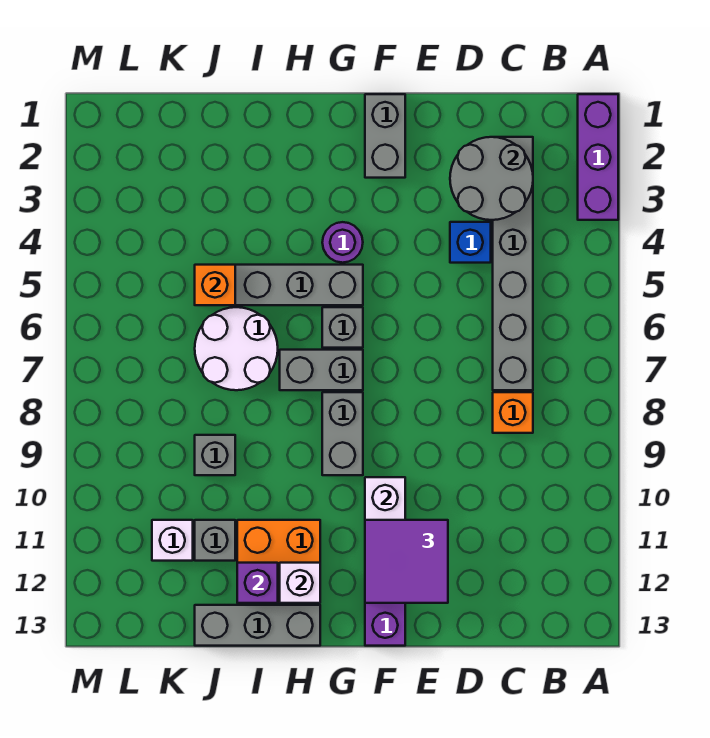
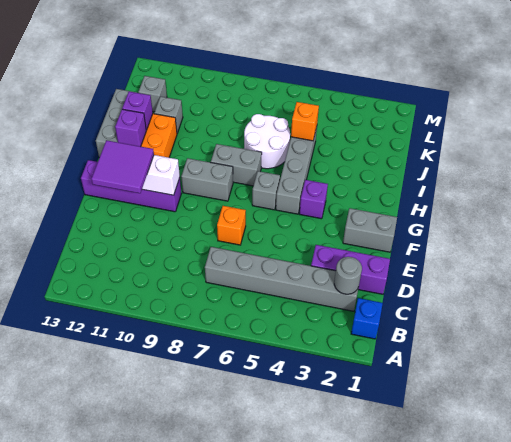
purple 1x3 brick [578,94,618,220] -> purple 1x3 brick moved to [311,245,390,294]
grey 2x2 round brick [450,137,533,220] -> grey 1x1 round brick [334,257,362,294]
orange 1x1 brick [493,392,533,433] -> orange 1x1 brick moved to [217,206,246,245]
blue 1x1 brick [450,222,491,263] -> blue 1x1 brick moved to [351,298,383,339]
purple 1x1 round brick [322,222,363,263] -> purple 1x1 brick [299,180,328,219]
grey 1x2 brick [280,350,363,390] -> grey 1x2 brick turned to [211,144,262,186]
white 1x1 brick [280,563,320,603] -> purple 1x1 brick [115,109,146,147]
grey 1x1 brick [195,435,235,475] -> grey 1x1 brick moved to [138,76,167,112]
white 1x1 brick [152,520,193,561] -> none

